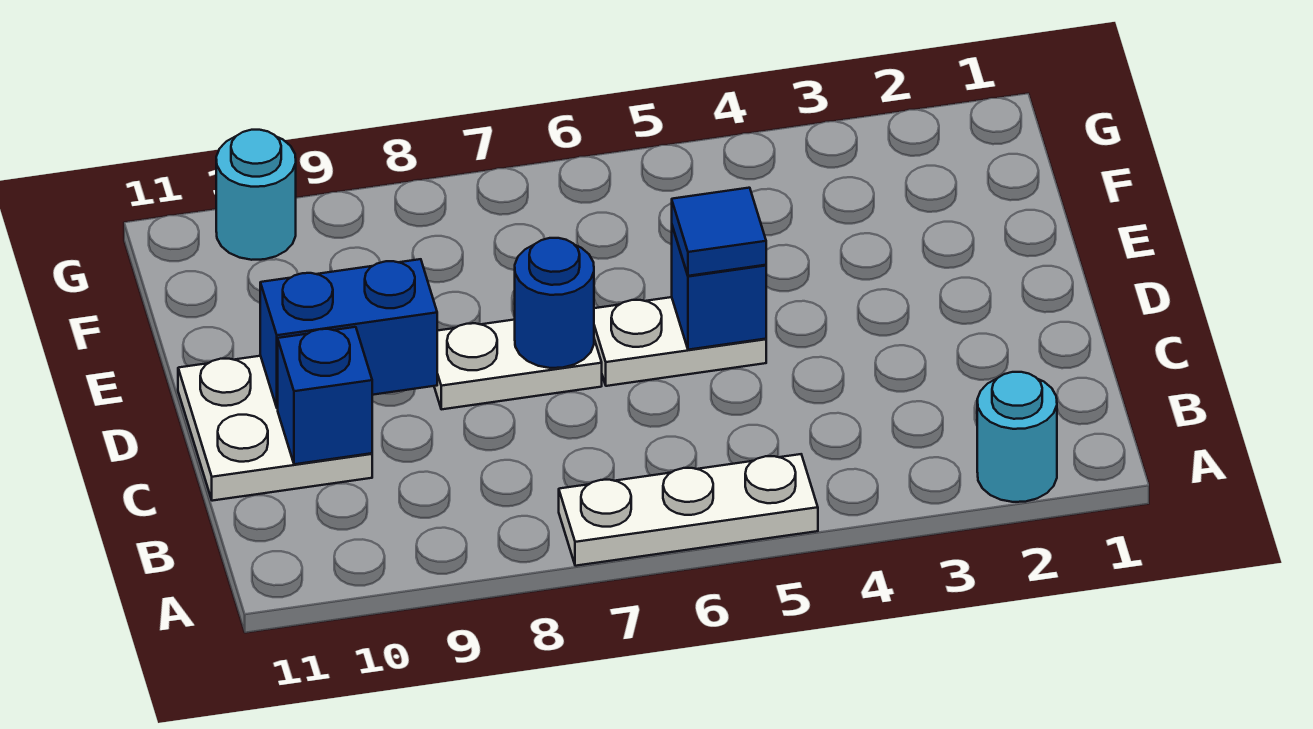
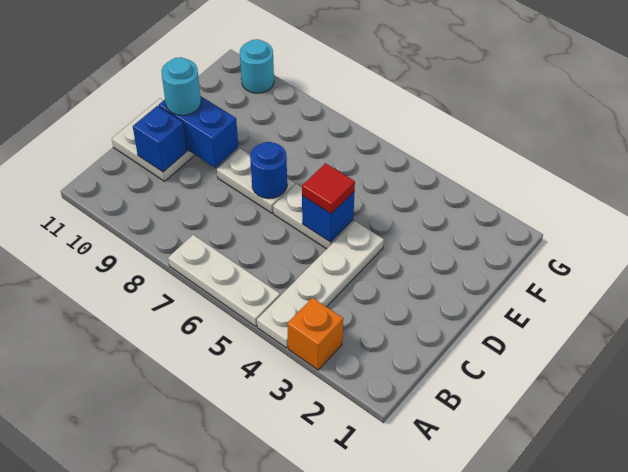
cyan 1x1 round brick [977,372,1057,502] -> cyan 1x1 round brick moved to [161,57,201,115]
none -> orange 1x1 brick [287,298,343,370]
none -> white 1x4 plate [257,221,384,348]
blue 1x1 tile [672,188,766,276] -> red 1x1 tile [302,163,355,214]

